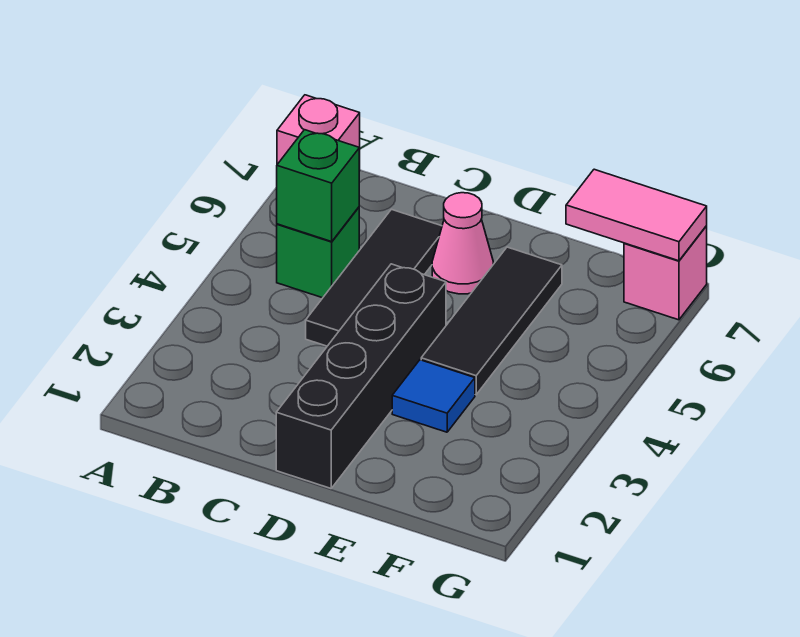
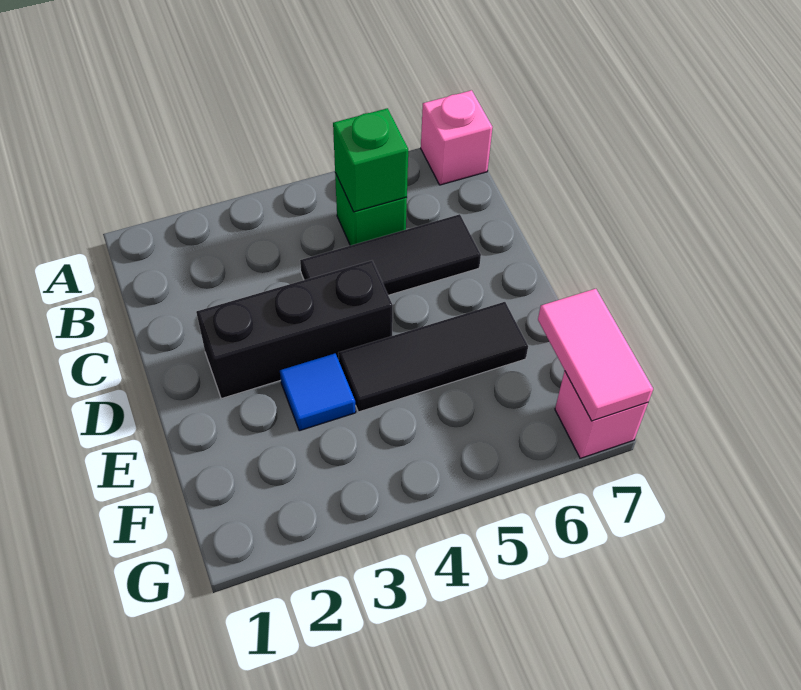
black 1x4 brick [276,264,446,488] -> black 1x3 brick [196,261,393,399]
pink 1x1 cone [432,193,493,294] -> none

